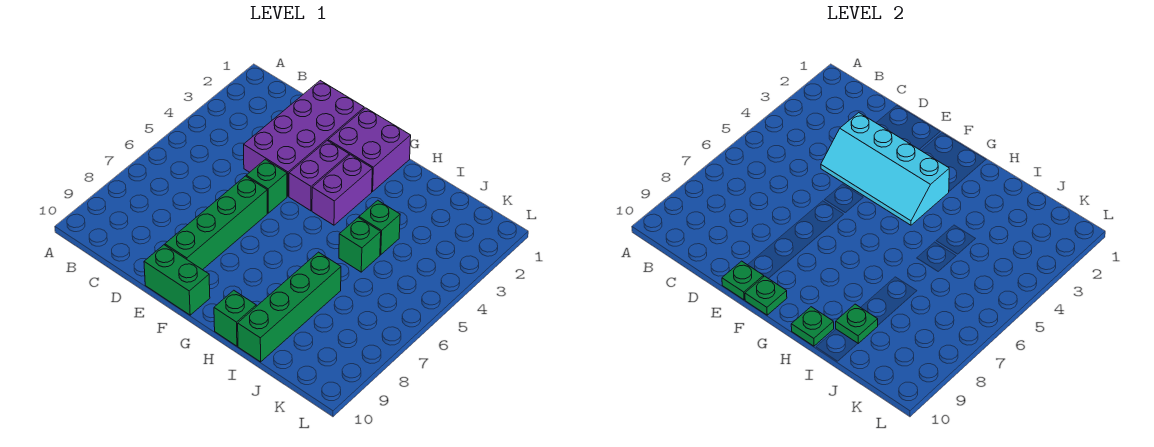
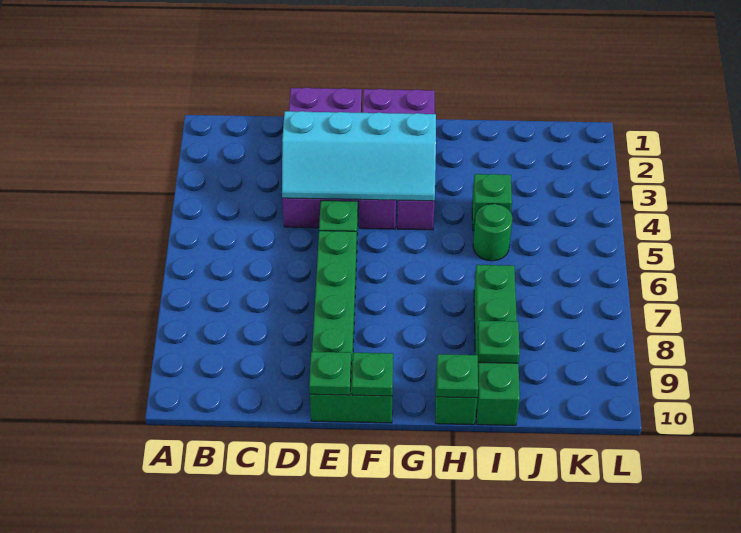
green 1x1 brick [339,218,381,272] -> green 1x1 round brick [473,204,513,261]

